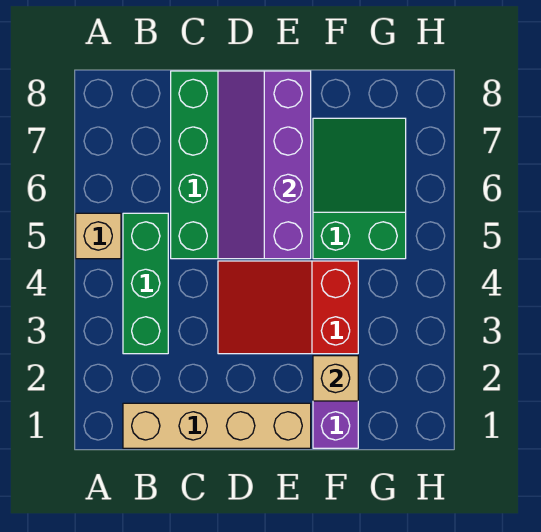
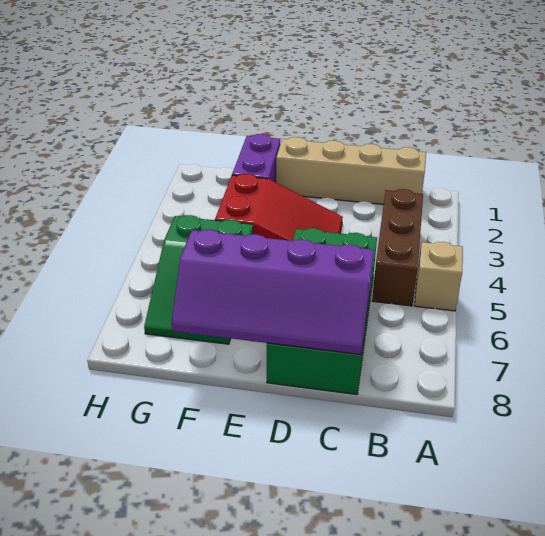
green 1x3 brick [123,213,168,354] -> brown 1x3 brick [372,189,423,306]
purple 2x4 slope [218,71,311,259] -> purple 2x4 slope turned to [172,229,374,355]
tan 1x1 brick [313,356,358,401] -> none

